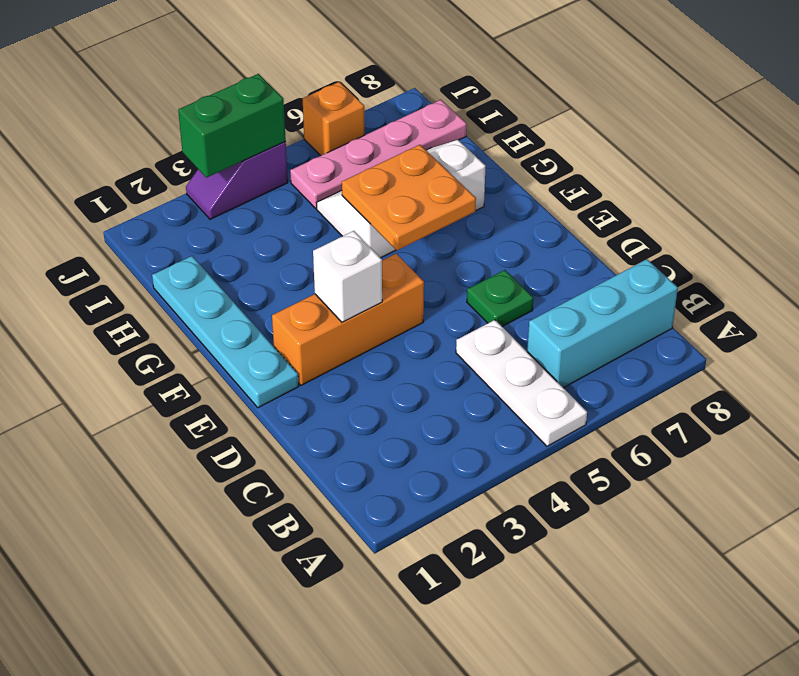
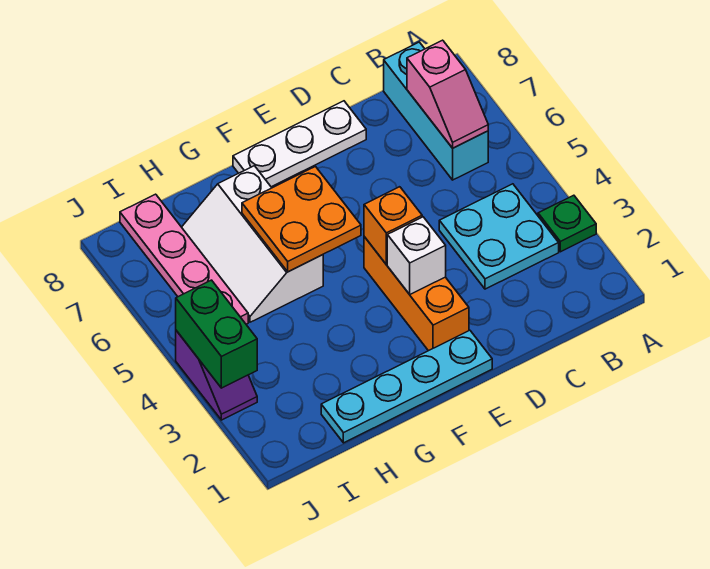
white 1x3 plate [456,320,587,446] -> white 1x3 plate moved to [233,101,366,187]
none -> cyan 2x2 plate [439,184,559,289]
none -> pink 1x2 slope [407,40,488,148]
green 1x1 plate [467,270,533,326] -> green 1x1 plate moved to [538,195,596,252]
orange 1x1 brick [303,82,365,156] -> orange 1x1 brick moved to [364,187,422,264]

